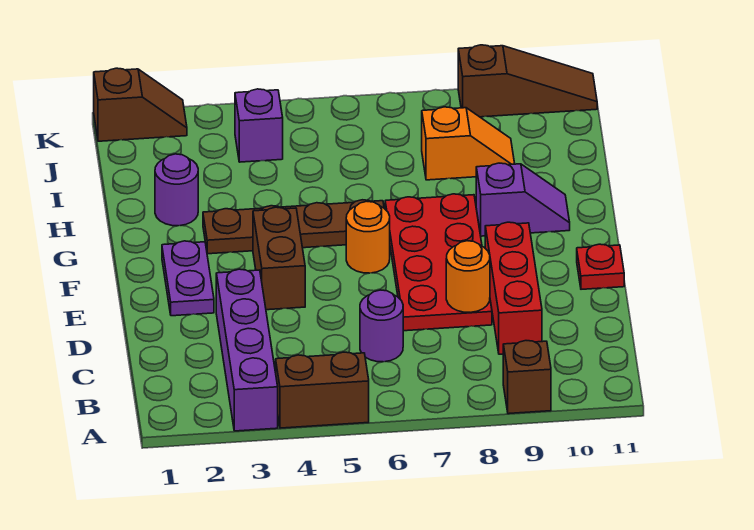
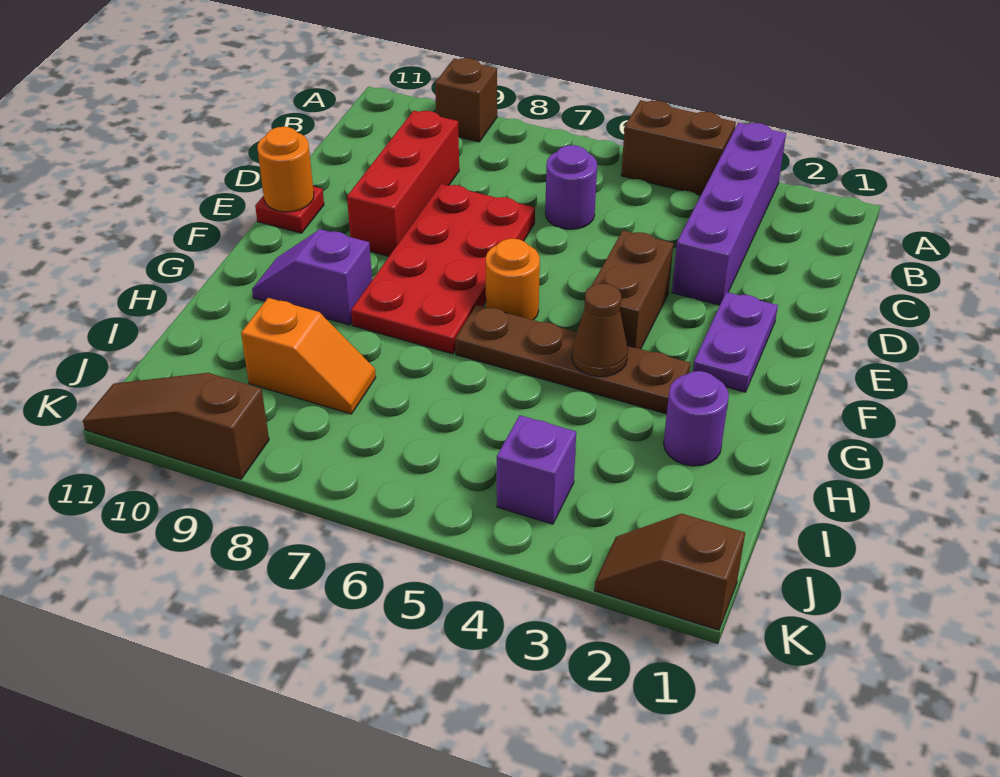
orange 1x1 round brick [446,241,490,312] -> orange 1x1 round brick moved to [257,127,314,212]
none -> brown 1x1 cone [572,284,628,377]
orange 1x2 slope [422,107,515,180] -> orange 1x2 slope turned to [241,298,376,414]

